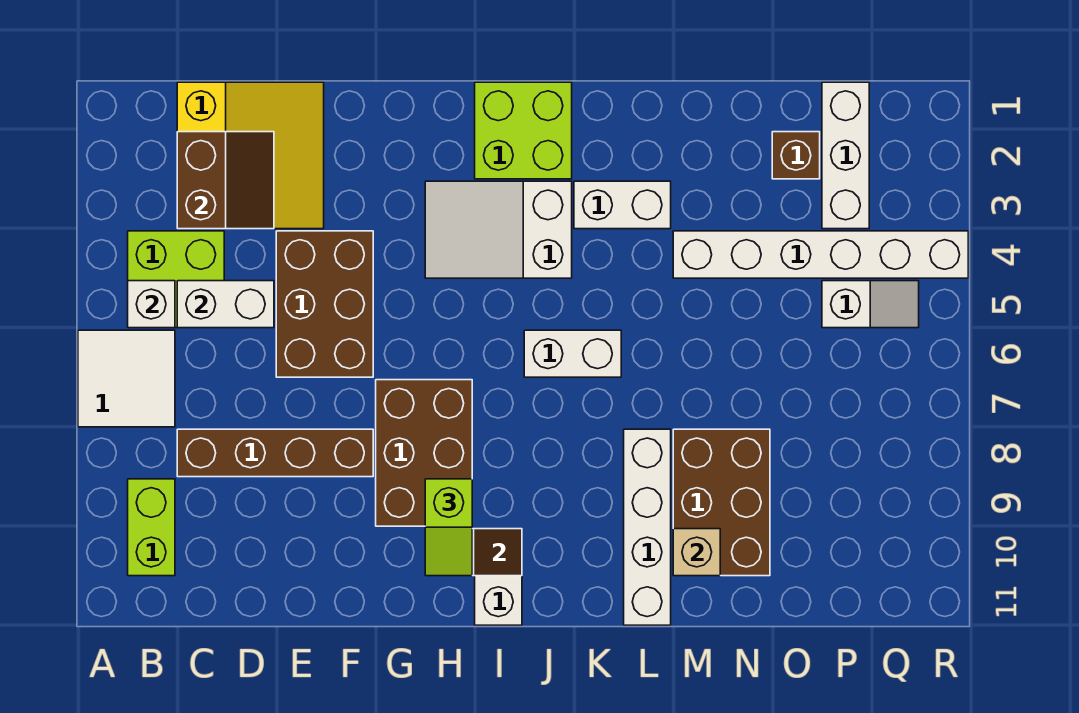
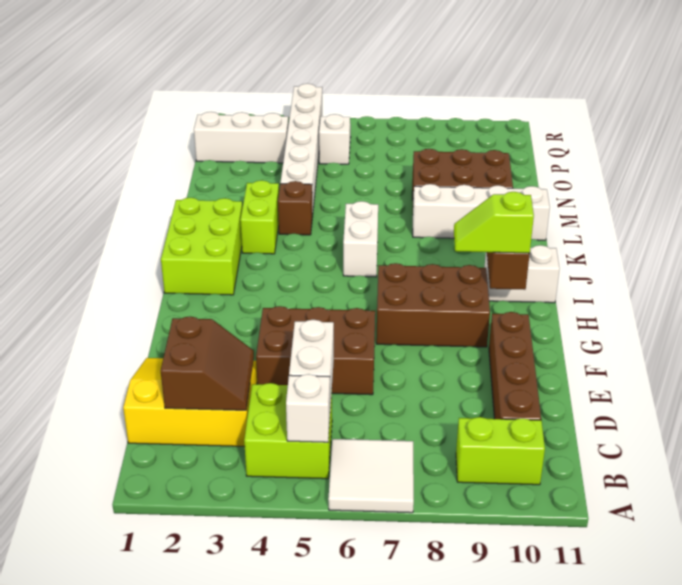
brown 2x2 slope [177,132,274,229] -> brown 2x2 slope turned to [161,316,254,410]
brown 1x4 brick [177,429,373,477] -> brown 1x4 brick moved to [489,312,541,420]
white 2x3 slope [425,181,572,278] -> none
lime 1x2 slope [425,479,472,576] -> lime 1x2 slope turned to [454,192,534,253]
lime 2x2 brick [475,82,572,179] -> lime 2x3 brick [161,198,242,295]
white 1x2 brick [574,181,671,229] -> lime 1x2 brick [240,180,279,254]
tan 1x1 brick [673,529,720,576] -> none
brown 1x1 brick [772,132,820,179] -> brown 1x1 brick moved to [278,181,313,235]

